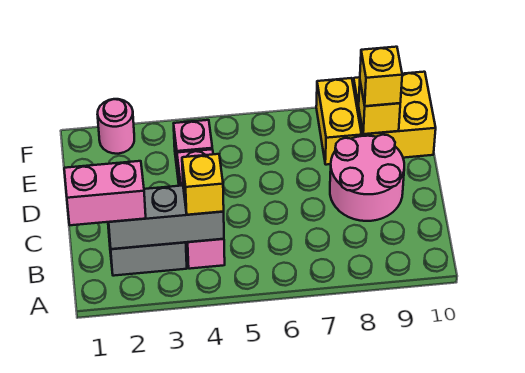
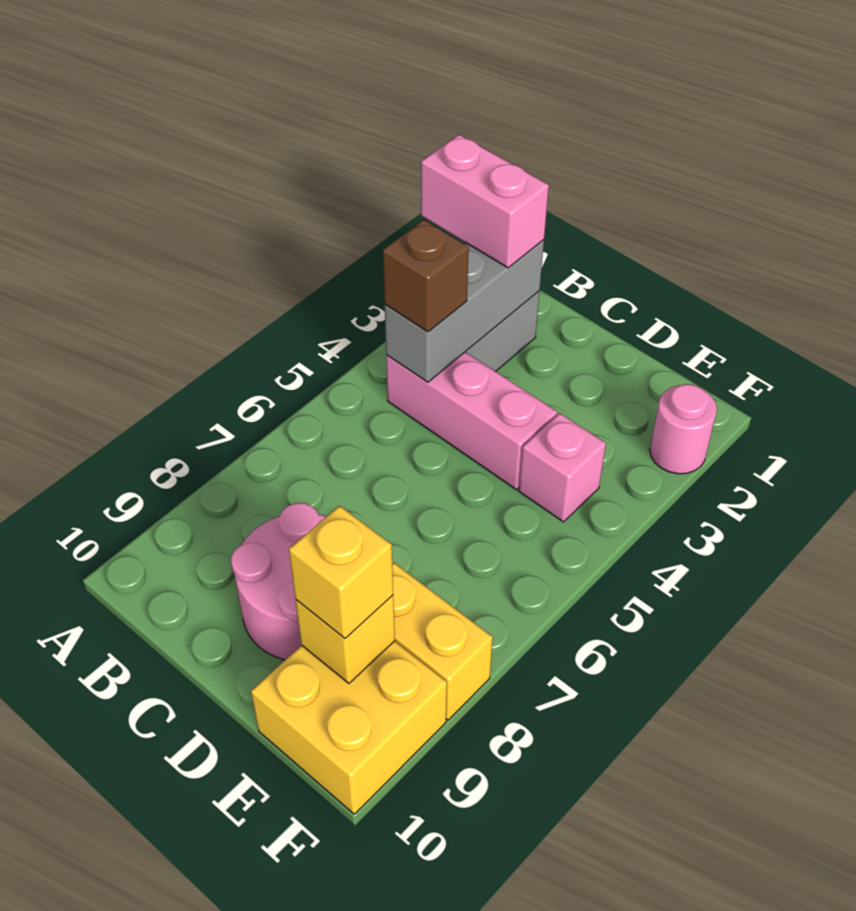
pink 1x2 brick [64,161,146,225] -> pink 1x2 brick turned to [421,135,549,268]
yellow 1x1 brick [182,154,224,215] -> brown 1x1 brick [383,220,469,332]

